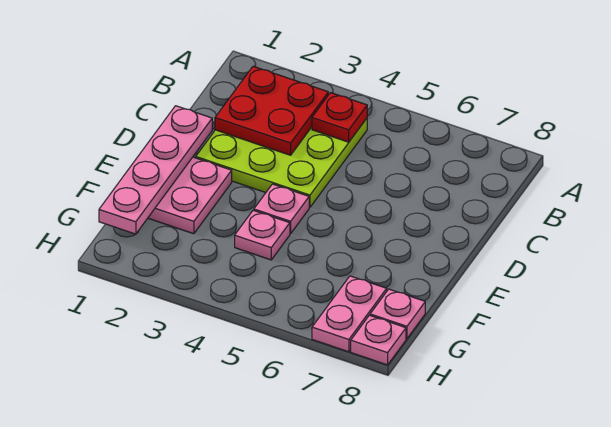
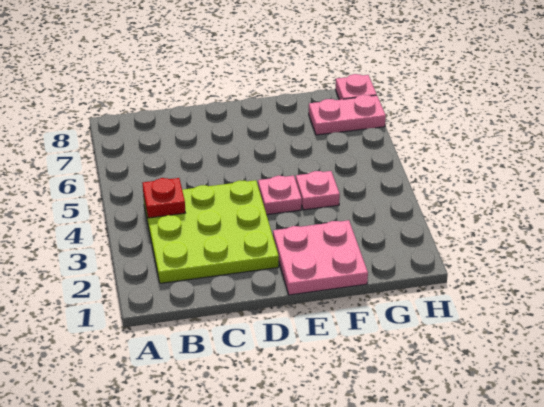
red 2x2 plate [215,66,328,155] -> none
pink 1x4 plate [99,106,212,234] -> none
pink 1x1 plate [370,289,425,339] -> none

